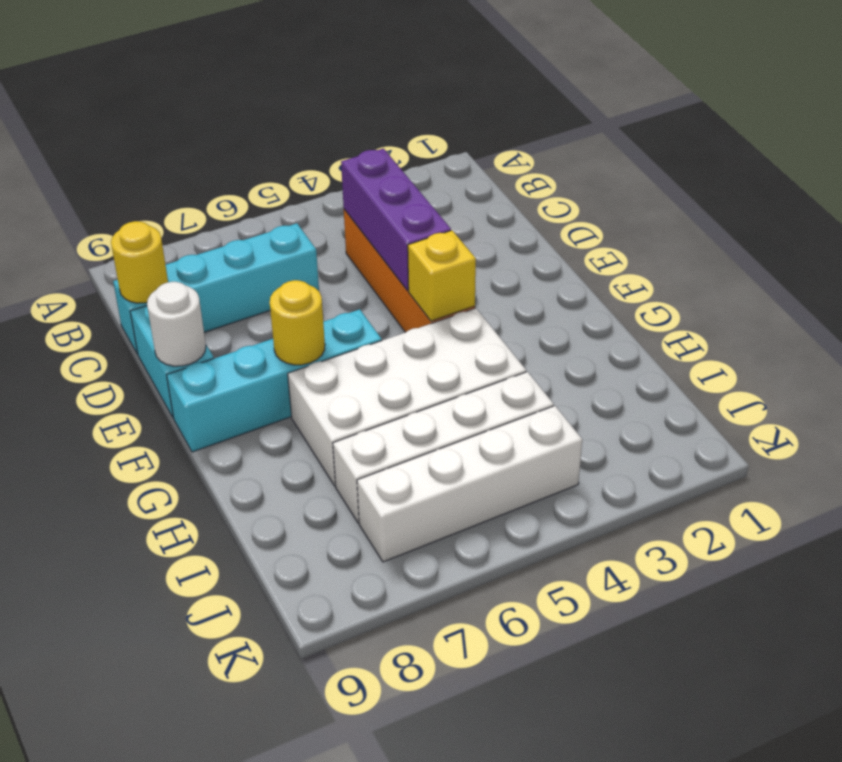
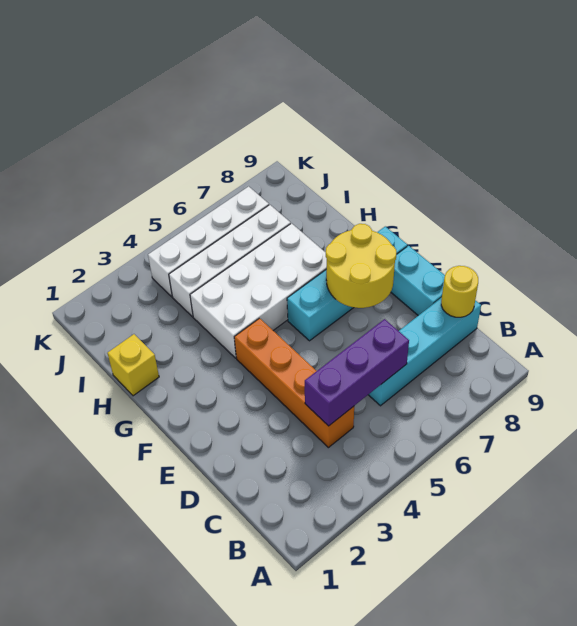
purple 1x3 brick [341,149,451,291] -> purple 1x3 brick turned to [305,319,409,426]
white 1x1 round brick [147,282,206,366] -> none
yellow 1x1 brick [408,230,476,321] -> yellow 1x1 brick moved to [107,334,159,396]
yellow 1x1 round brick [270,280,325,365] -> yellow 2x2 round brick [326,224,396,308]

